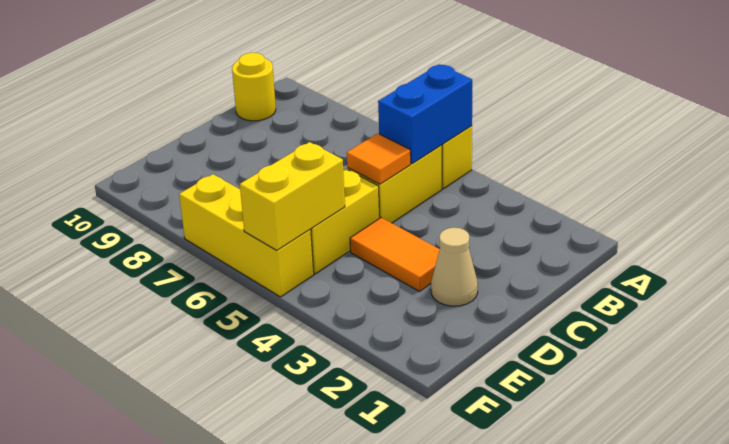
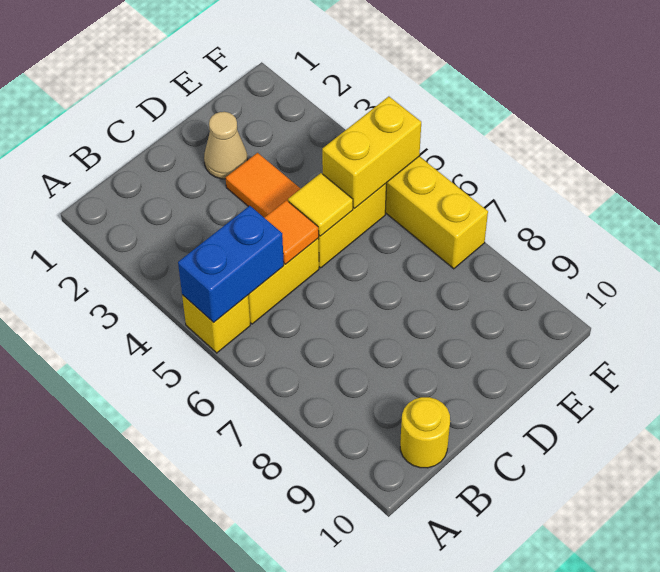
none -> yellow 1x1 tile [288,173,353,236]

